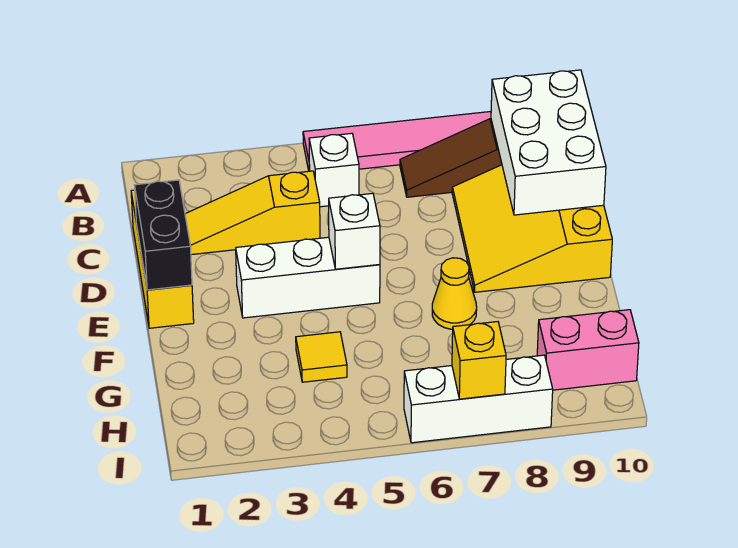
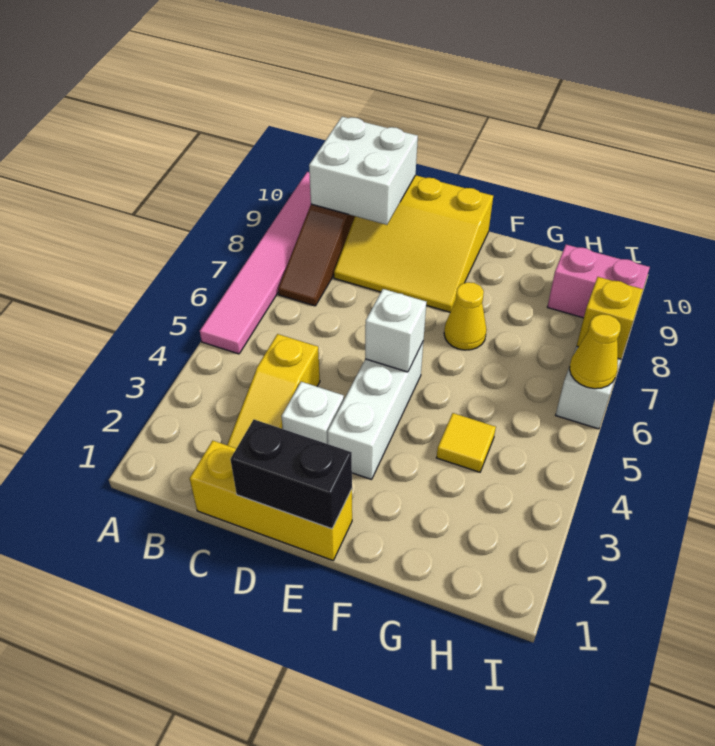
white 1x1 brick [309,133,359,207] -> white 1x1 brick moved to [281,382,344,444]
white 2x3 brick [491,70,606,215] -> white 2x2 brick [309,117,418,225]
pink 1x2 brick [537,310,639,390] -> pink 1x2 brick turned to [547,245,650,318]
none -> yellow 1x1 cone [570,314,621,389]

